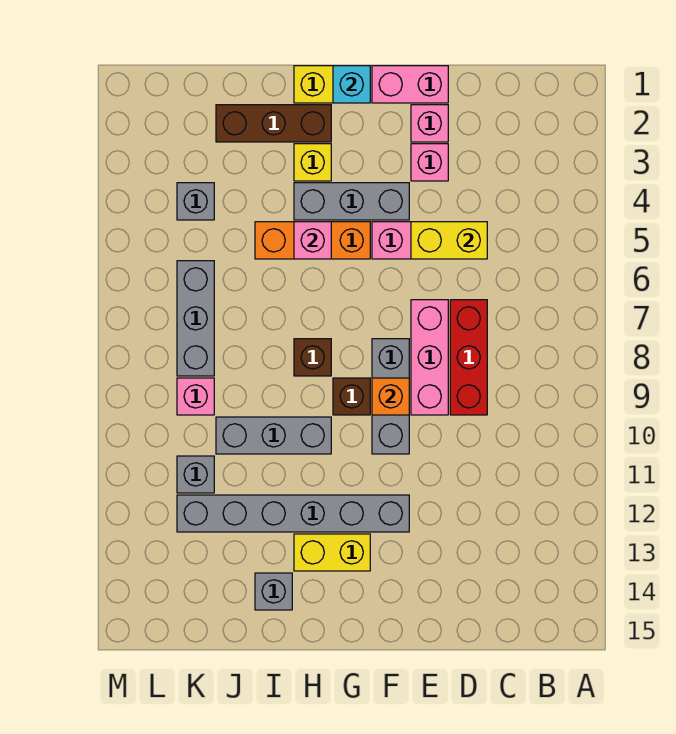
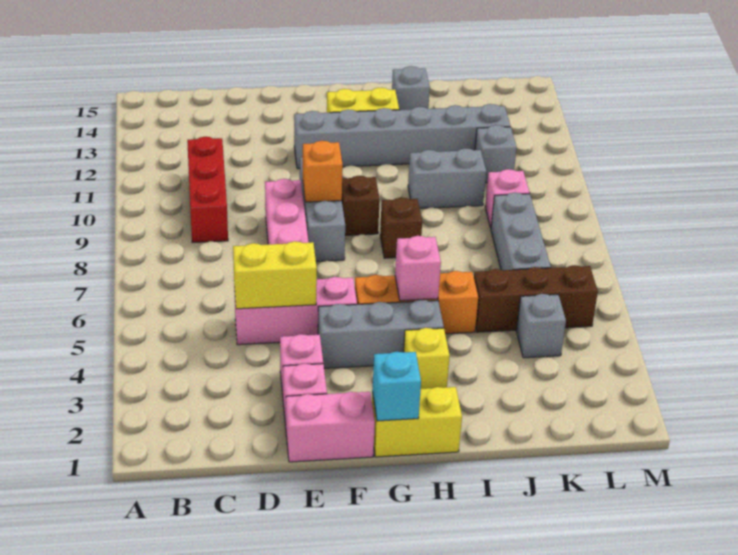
red 1x3 brick [450,300,487,415] -> red 1x3 brick moved to [187,137,228,243]
brown 1x3 brick [216,105,331,142] -> brown 1x3 brick moved to [474,265,598,332]
grey 1x3 brick [216,417,331,454] -> grey 1x2 brick [408,148,486,208]

